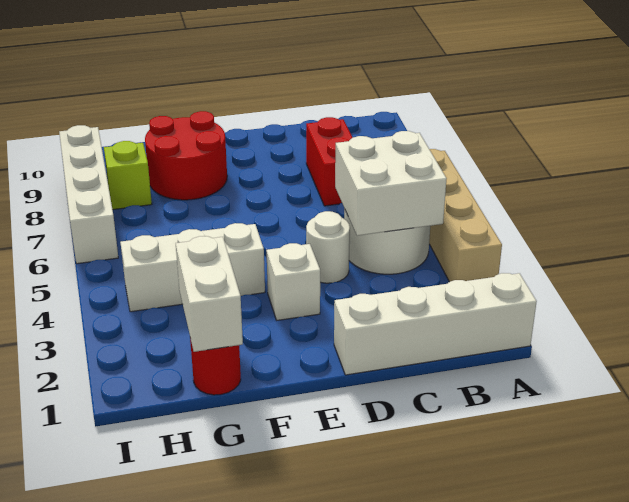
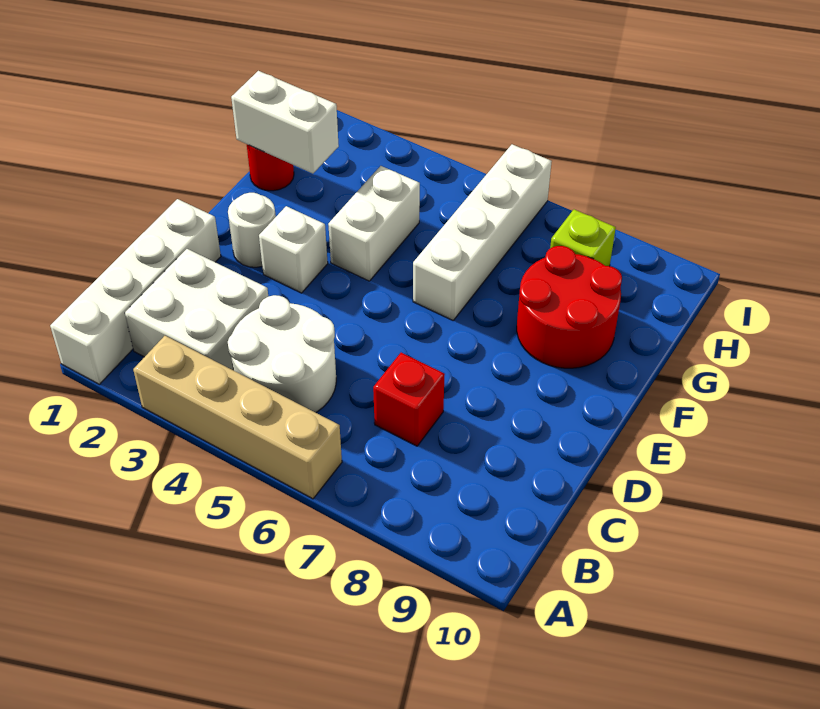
white 2x2 brick [335,131,447,236] -> white 2x2 brick moved to [125,249,268,370]
red 1x2 brick [306,117,353,206] -> red 1x1 brick [373,353,445,446]
white 1x1 round brick [306,211,350,283] -> white 1x1 round brick moved to [228,193,276,267]
white 1x3 brick [120,223,265,312] -> white 1x2 brick [328,166,420,281]
white 1x4 brick [59,125,118,264] -> white 1x4 brick turned to [413,144,552,320]

